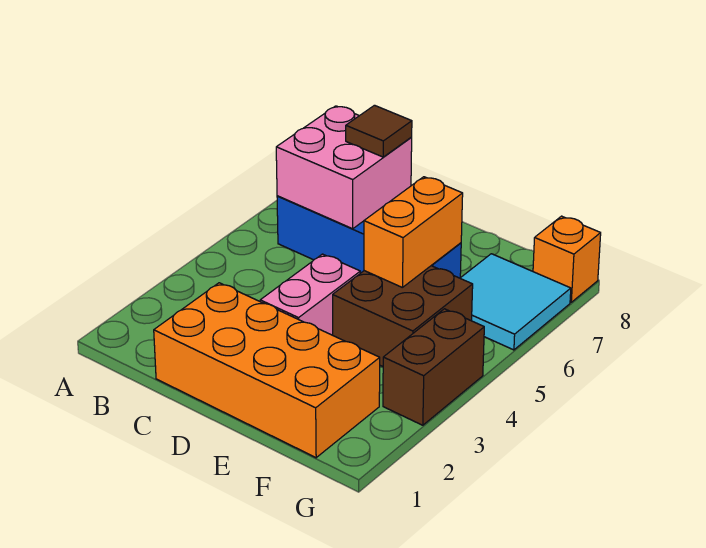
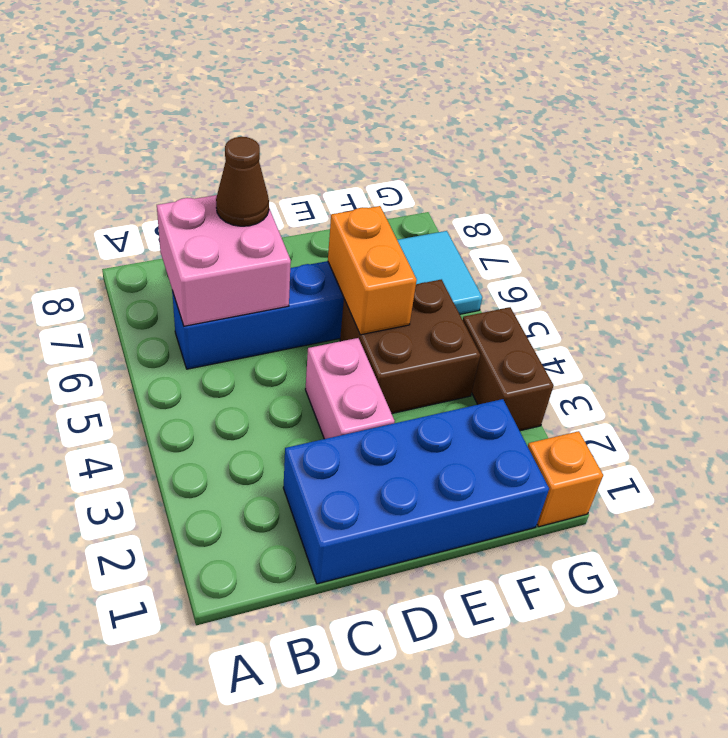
orange 2x4 brick [154,283,380,458] -> blue 2x4 brick [283,399,549,584]
brown 1x1 tile [346,105,412,157] -> brown 1x1 cone [216,137,269,226]
orange 1x1 brick [533,216,601,302] -> orange 1x1 brick moved to [528,431,603,527]

